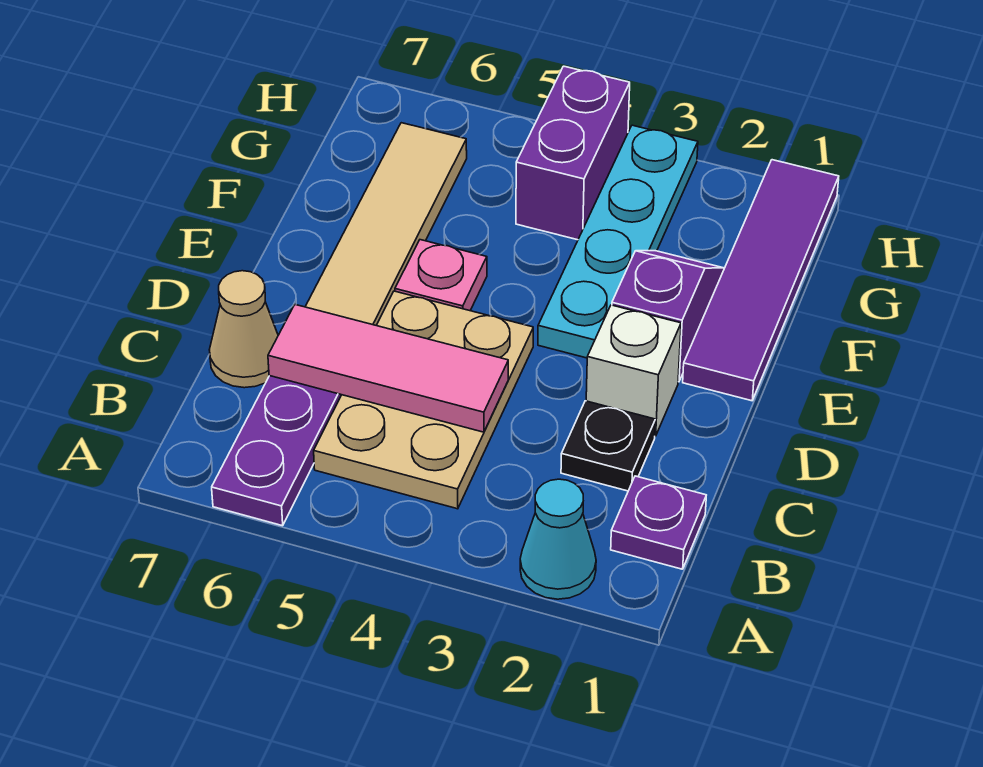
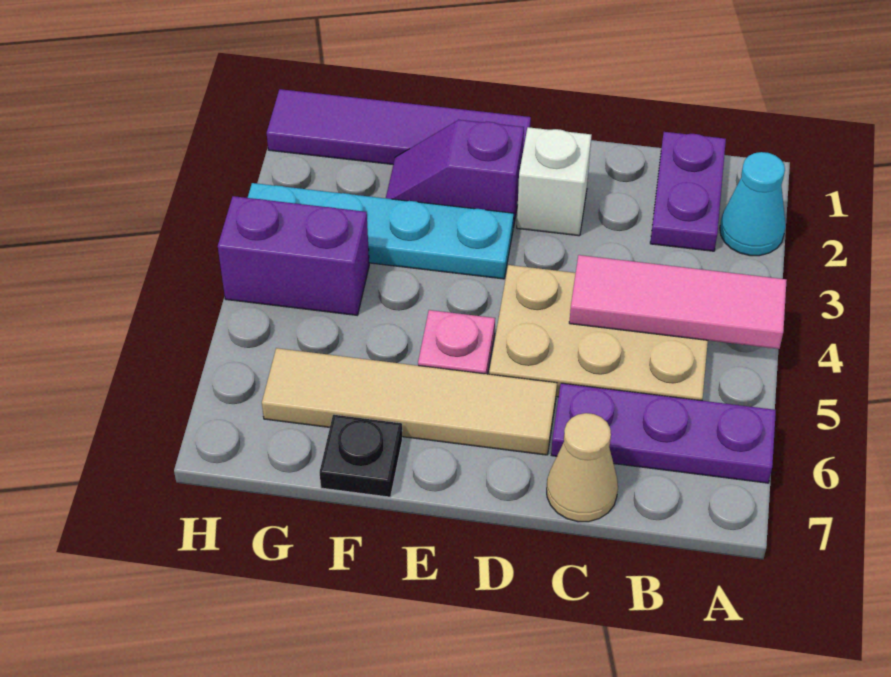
purple 1x1 plate [611,476,706,569] -> purple 1x2 plate [650,132,726,251]
black 1x1 plate [561,401,655,491] -> black 1x1 plate moved to [320,415,402,497]
pink 1x3 tile [268,305,508,432] -> pink 1x3 tile turned to [569,255,787,349]

